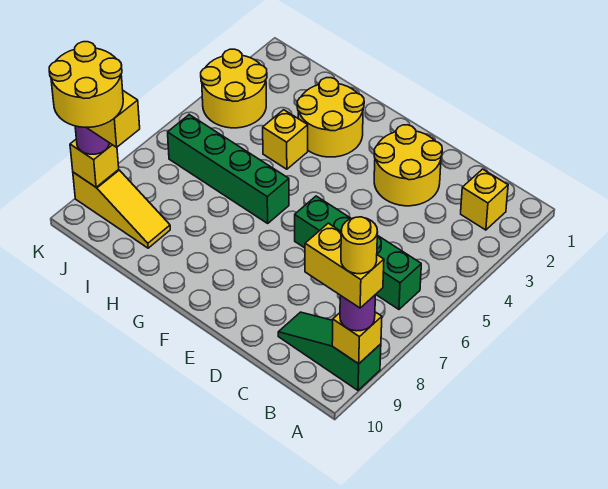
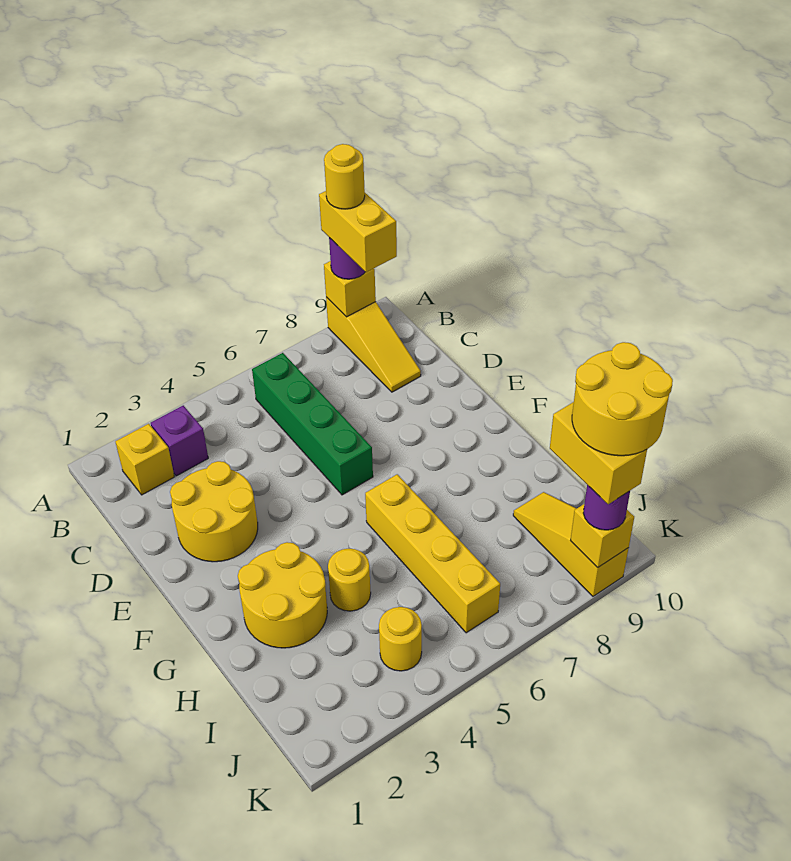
green 1x3 slope [278,312,381,390] -> yellow 1x3 slope [326,297,421,392]
none -> purple 1x1 brick [151,406,208,476]
green 1x4 brick [168,115,289,223] -> yellow 1x4 brick [365,474,500,633]
yellow 1x1 brick [263,110,308,169] -> yellow 1x1 round brick [328,549,371,611]
yellow 2x2 round brick [201,49,267,128] -> yellow 1x1 round brick [379,607,422,671]

